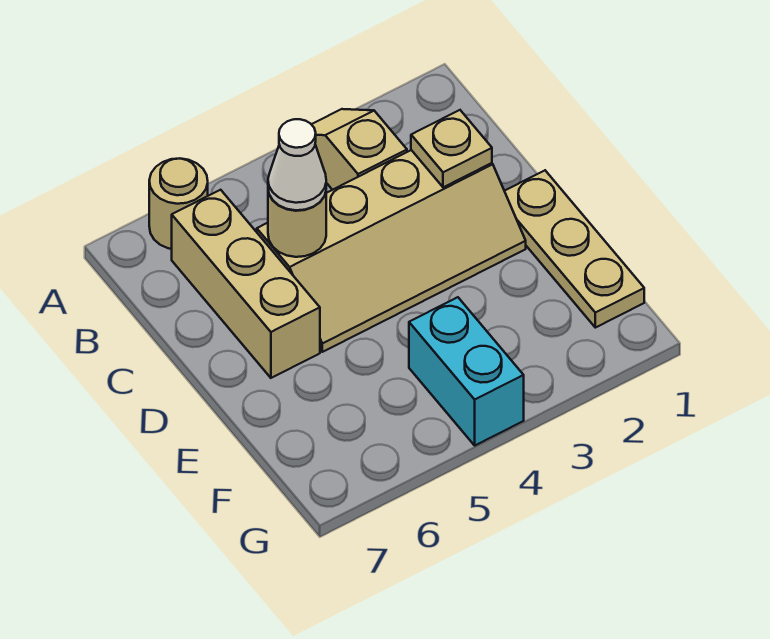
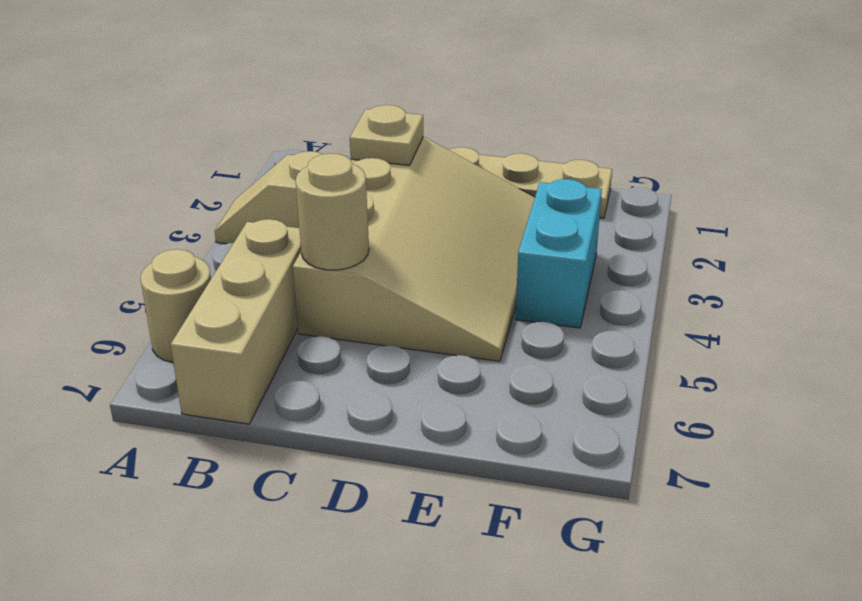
tan 1x3 brick [172,190,320,378] -> tan 1x3 brick turned to [171,219,301,424]
tan 2x4 slope [257,150,526,352] -> tan 3x4 slope [293,137,535,361]
white 1x1 cone [268,119,326,210] -> none
cyan 1x2 brick [409,297,524,445] -> cyan 1x2 brick turned to [516,179,602,328]

